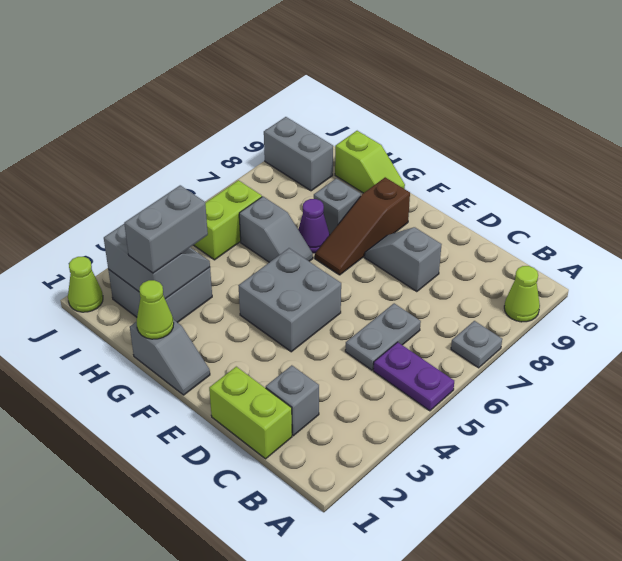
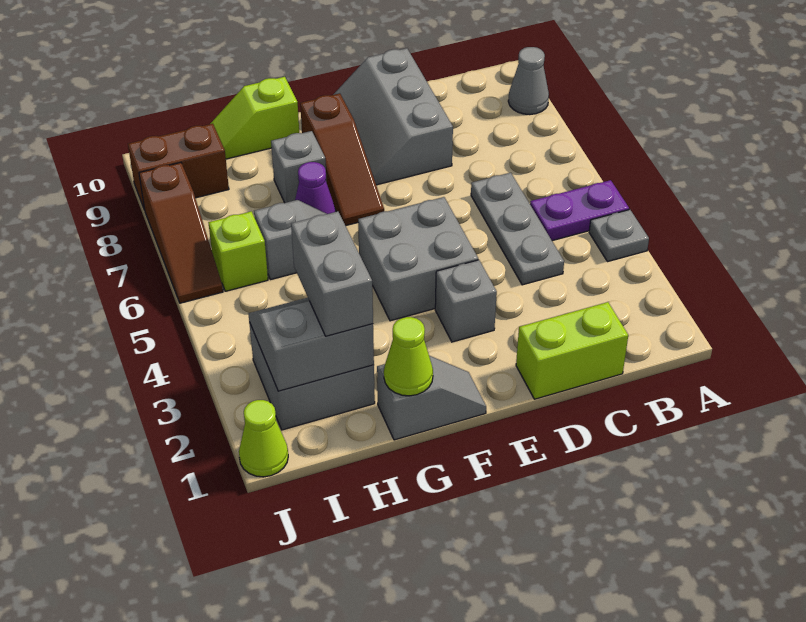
grey 1x1 plate [451,321,502,368] -> grey 1x1 plate moved to [589,210,649,262]
lime 1x1 cone [504,266,540,322] -> grey 1x1 cone [508,47,549,114]
grey 1x1 brick [266,365,319,436] -> grey 1x1 brick moved to [435,260,497,342]
grey 1x2 plate [345,303,421,370] -> grey 1x3 plate [471,173,564,285]
grey 1x2 slope [365,227,442,292] -> grey 2x3 slope [333,48,453,185]
lime 1x2 slope [335,131,405,193] -> lime 1x2 slope turned to [210,77,299,159]
lime 1x2 brick [194,180,262,260] -> lime 1x1 brick [208,211,268,291]
grey 1x2 brick [264,117,333,191] -> brown 1x2 brick [128,124,229,210]
none -> brown 1x3 slope [139,163,223,303]

